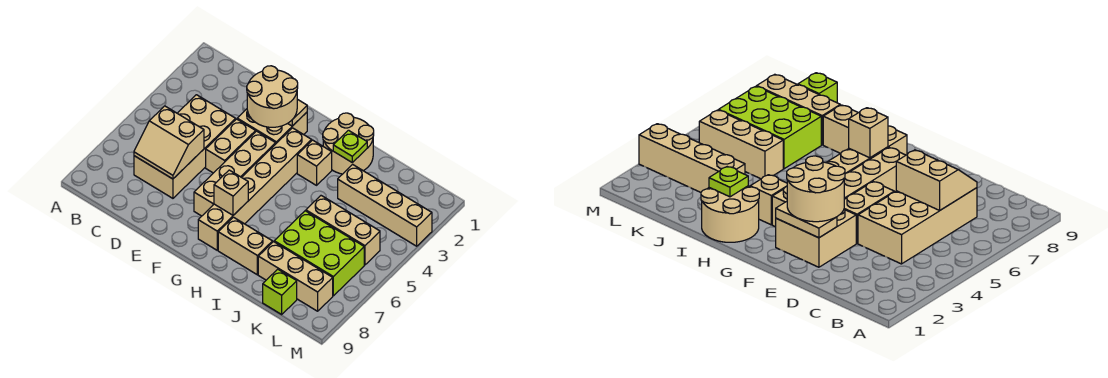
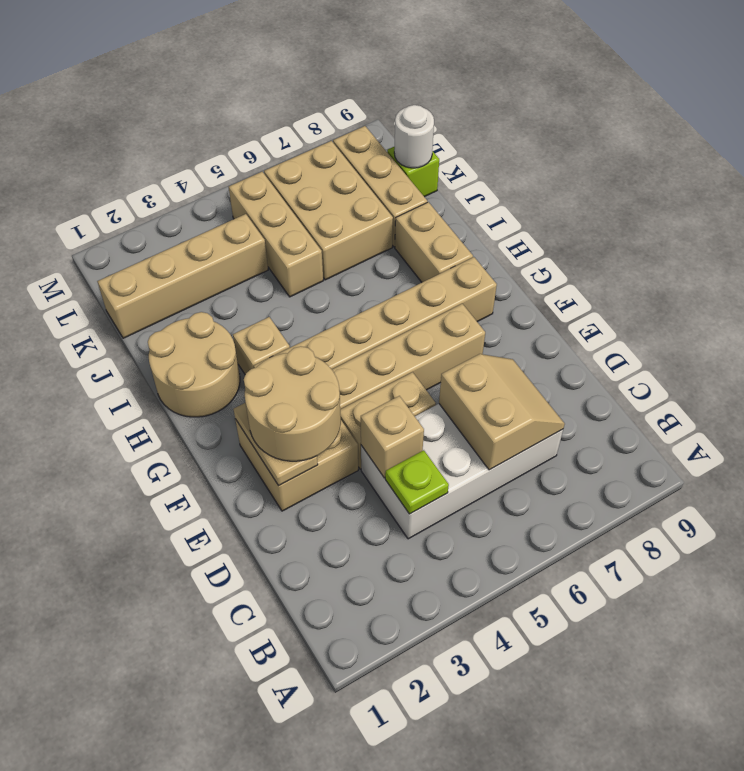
tan 2x4 brick [134,95,236,198] -> white 2x4 brick [361,404,563,539]
tan 1x1 brick [214,170,248,215] -> tan 1x1 brick moved to [361,396,424,478]
lime 1x1 plate [333,130,367,162] -> lime 1x1 plate moved to [385,450,449,514]
tan 1x4 brick [338,164,432,246] -> tan 1x4 brick turned to [97,214,268,338]
lime 2x3 brick [274,211,364,296] -> tan 2x3 brick [264,141,393,280]
none -> white 1x1 round brick [394,105,434,168]

